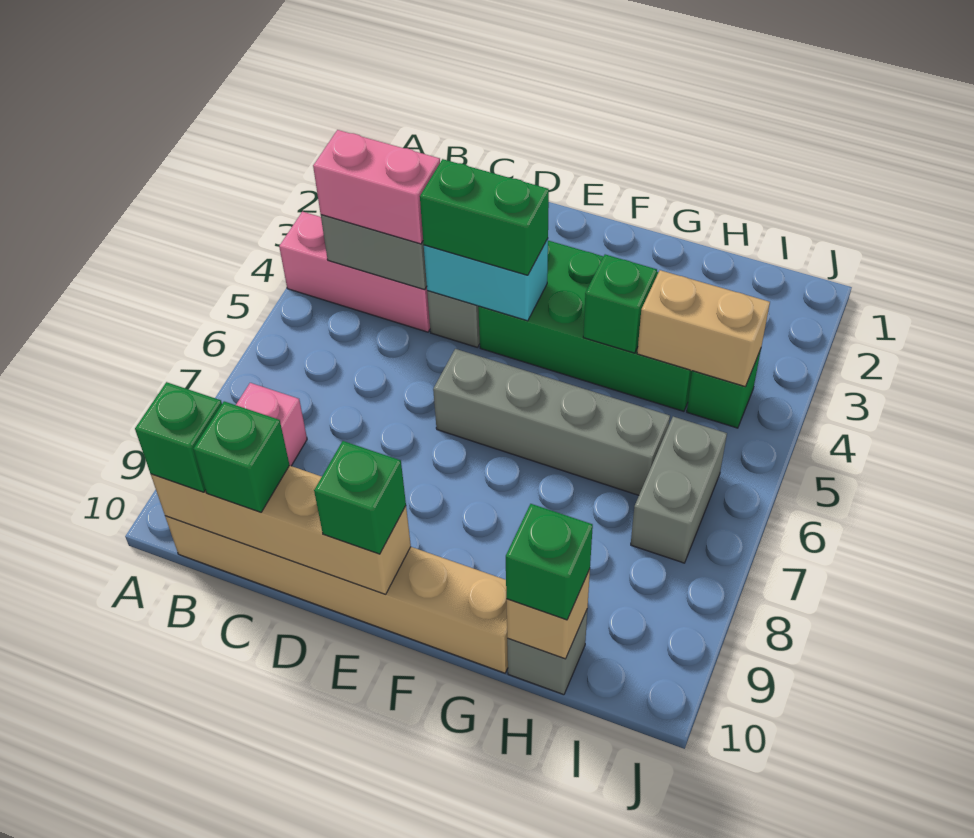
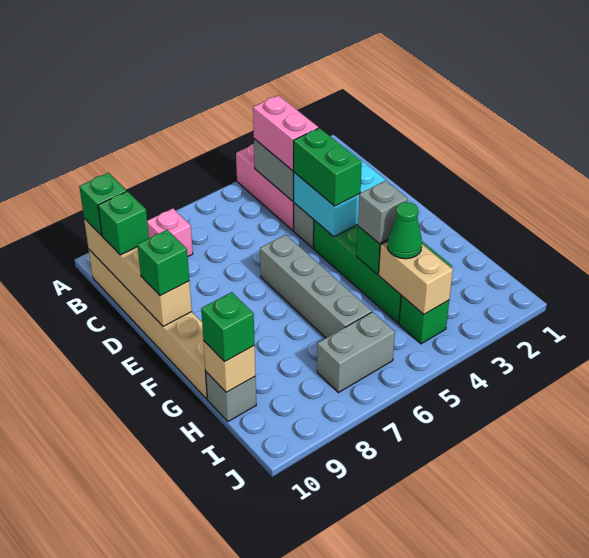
cyan 1x2 brick [424,239,548,321] -> cyan 2x2 brick [294,147,387,237]
none -> grey 1x1 brick [358,180,408,244]
none -> green 1x1 cone [388,202,422,259]

